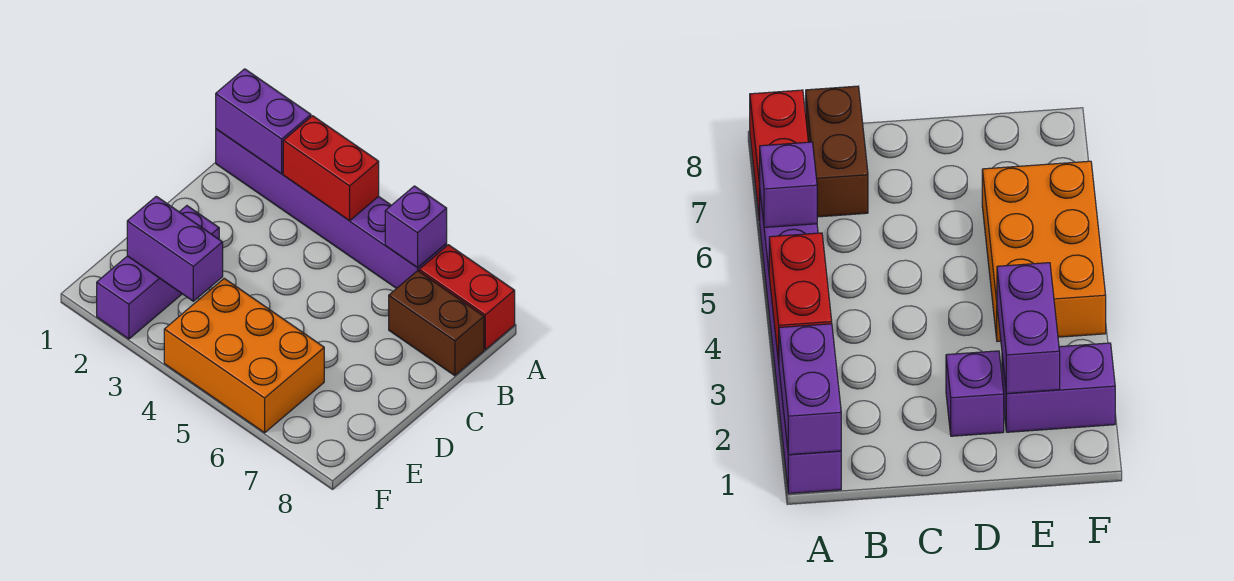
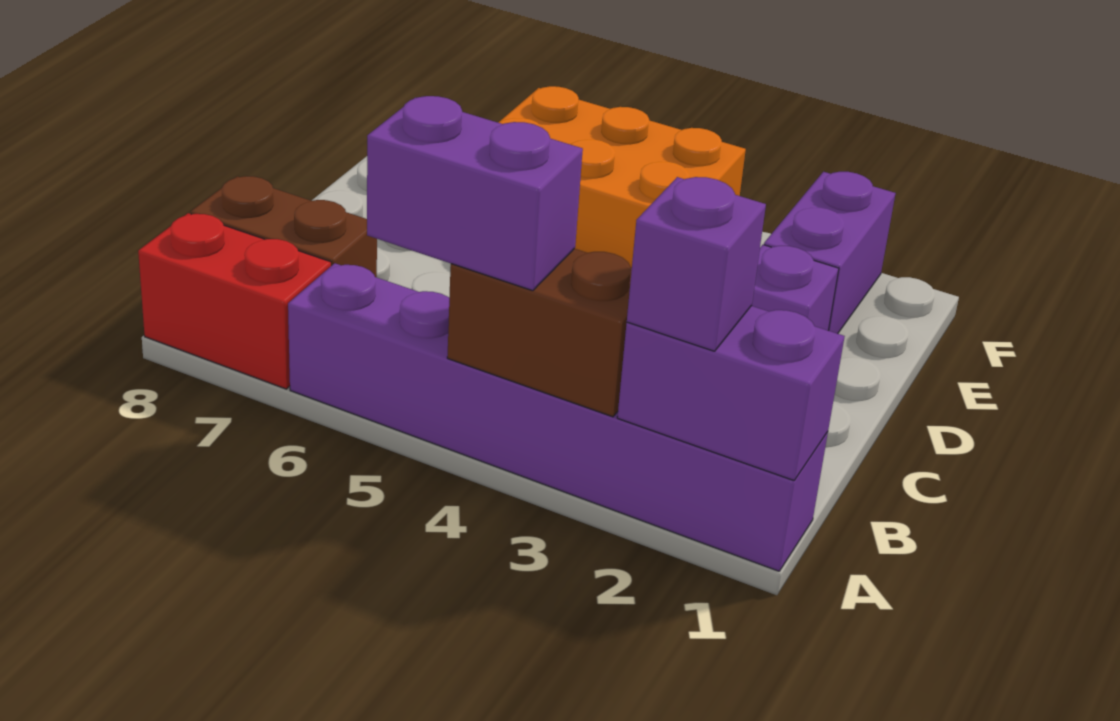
red 1x2 brick [283,116,379,221] -> brown 1x2 brick [447,249,632,417]
purple 1x1 brick [385,186,447,268] -> purple 1x1 brick moved to [627,177,766,351]
purple 1x2 brick [127,196,223,301] -> purple 1x2 brick moved to [367,96,583,291]

